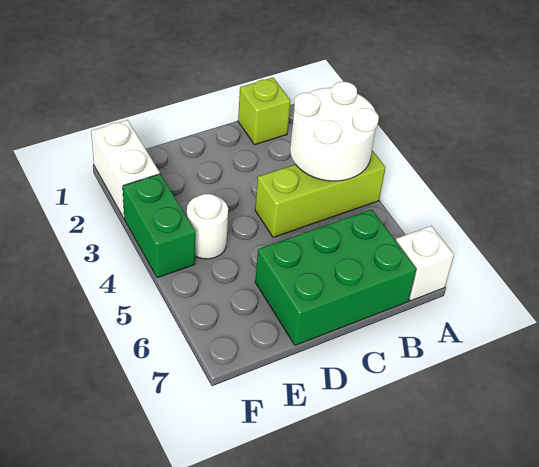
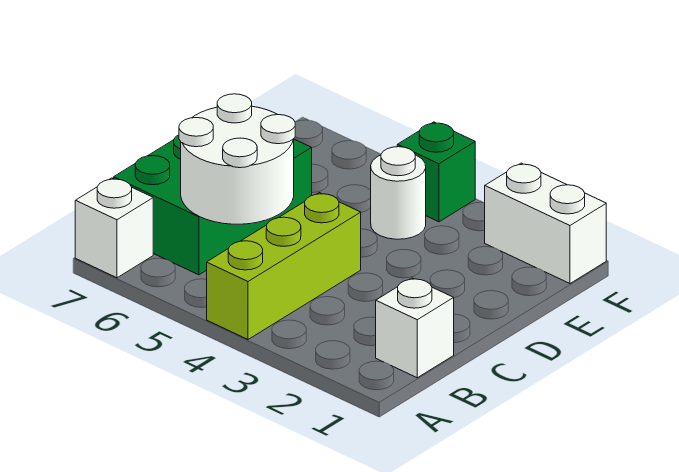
white 2x2 round brick [290,82,379,181] -> white 2x2 round brick moved to [179,94,295,224]
lime 1x1 brick [238,78,290,145] -> white 1x1 brick [376,278,454,378]
green 1x2 brick [123,174,195,278] -> green 1x1 brick [397,122,475,222]

